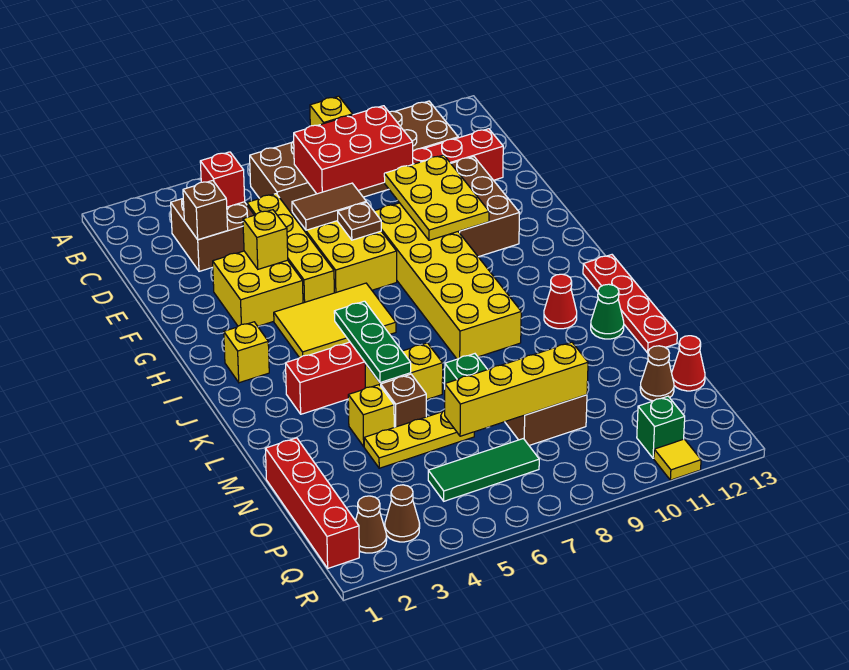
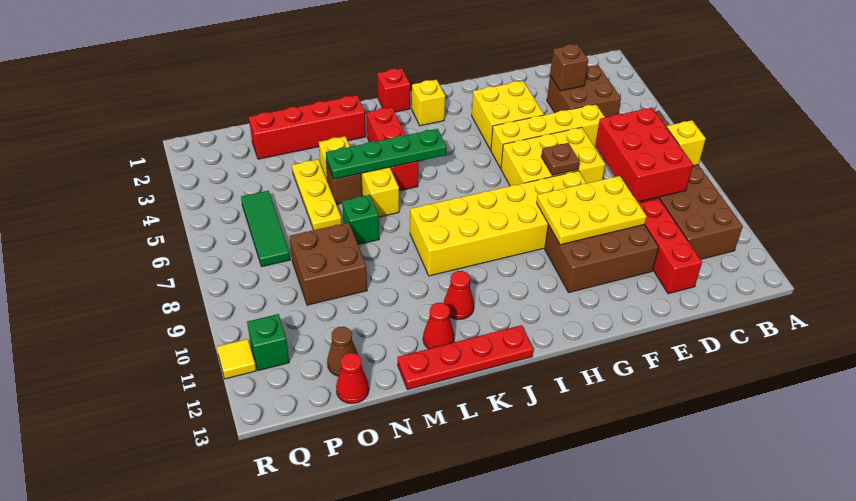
red 1x1 brick [200,152,245,207] -> red 1x1 brick moved to [378,68,410,112]
brown 1x2 tile [292,183,366,230] -> none
yellow 1x1 brick [243,210,288,269] -> none
yellow 2x3 tile [274,283,396,358] -> none
green 1x3 plate [334,301,411,383] -> green 1x4 plate [326,129,447,179]
green 1x1 cone [591,284,624,339] -> red 1x1 cone [423,303,455,349]
red 1x4 brick [265,438,359,568] -> red 1x4 brick moved to [249,95,366,159]
yellow 1x4 brick [445,342,588,436] -> none
brown 1x1 cone [355,496,387,553] -> none
brown 1x1 cone [385,485,420,542] -> none

